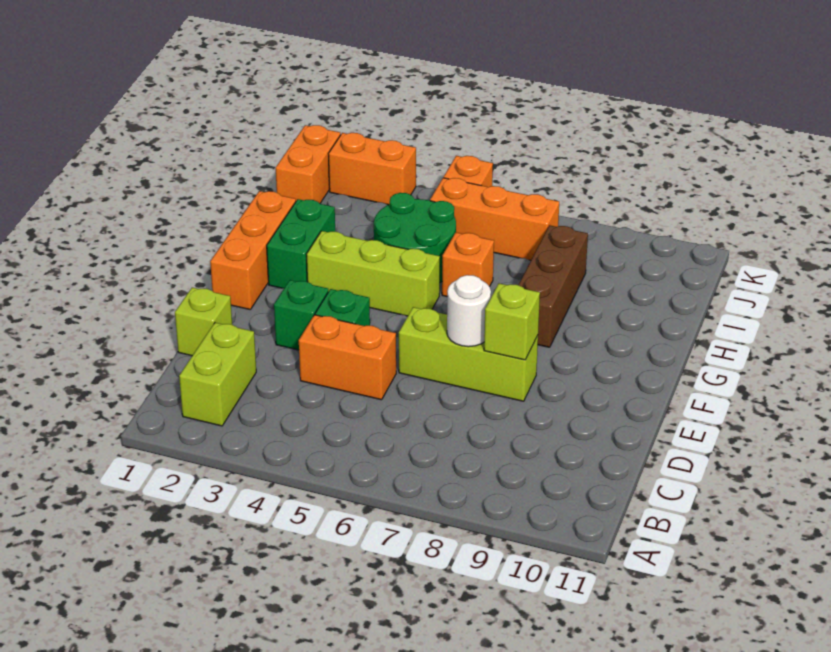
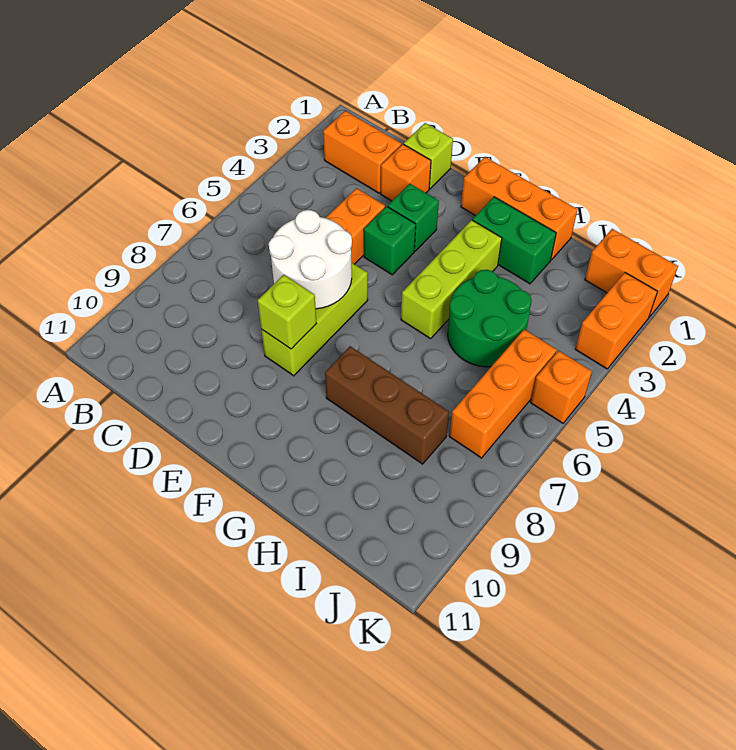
lime 1x2 brick [179,323,256,426] -> orange 1x2 brick [323,111,401,193]
white 1x1 round brick [447,275,491,347] -> white 2x2 round brick [269,210,352,309]
orange 1x1 brick [442,232,494,296] -> orange 1x1 brick moved to [381,144,431,201]

